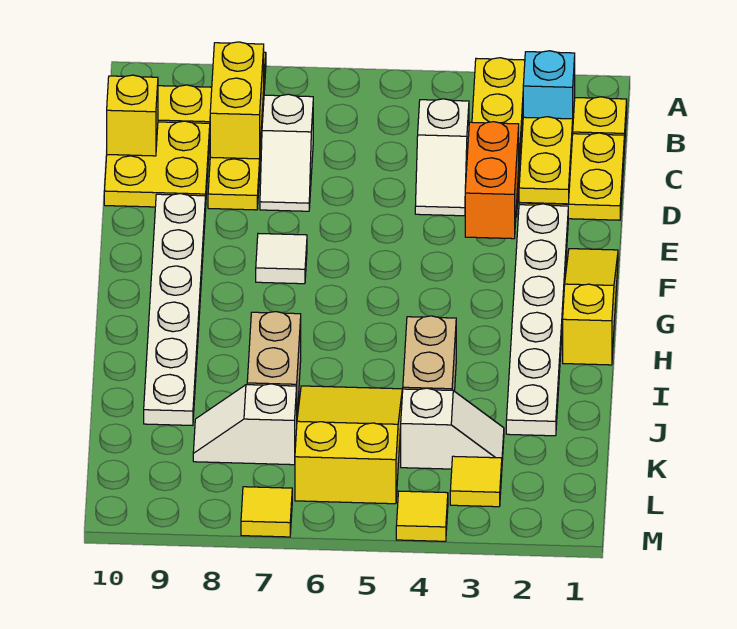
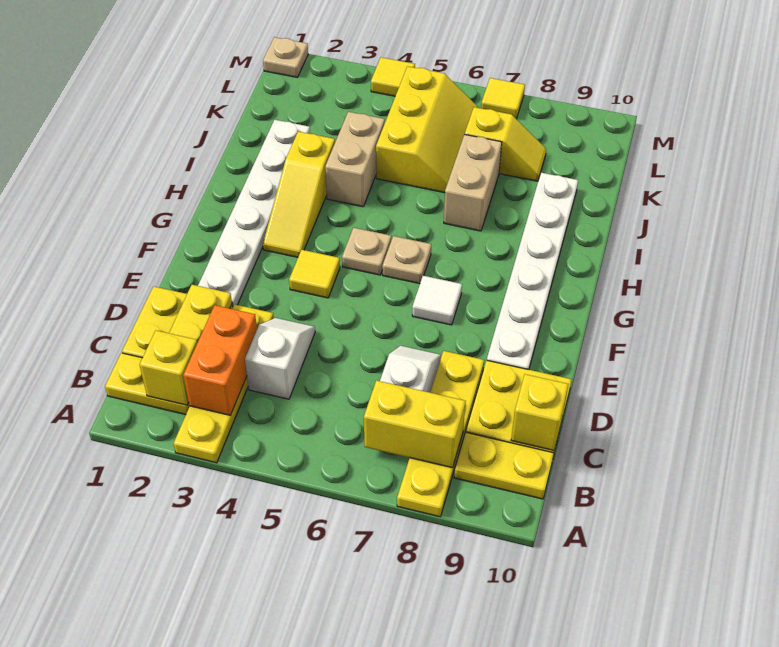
cyan 1x1 brick [523,51,575,119] -> yellow 1x1 brick [140,330,197,405]
yellow 1x2 brick [210,42,264,159] -> yellow 1x2 brick turned to [364,381,466,468]
orange 1x2 brick [465,122,519,239] -> orange 1x2 brick moved to [183,305,257,415]
yellow 1x3 slope [563,249,618,365] -> yellow 1x3 slope moved to [263,132,335,257]
none -> tan 1x1 plate [342,228,391,275]
none -> tan 1x1 plate [382,236,431,284]
yellow 2x3 slope [295,386,402,504] -> yellow 2x3 slope turned to [376,66,479,193]
white 1x2 slope [401,388,504,469] -> none
white 1x2 slope [193,384,297,465] -> yellow 1x2 slope [465,107,546,181]
yellow 1x1 tile [450,456,502,507] -> yellow 1x1 tile moved to [289,250,340,298]
none -> tan 1x1 plate [263,37,308,77]

